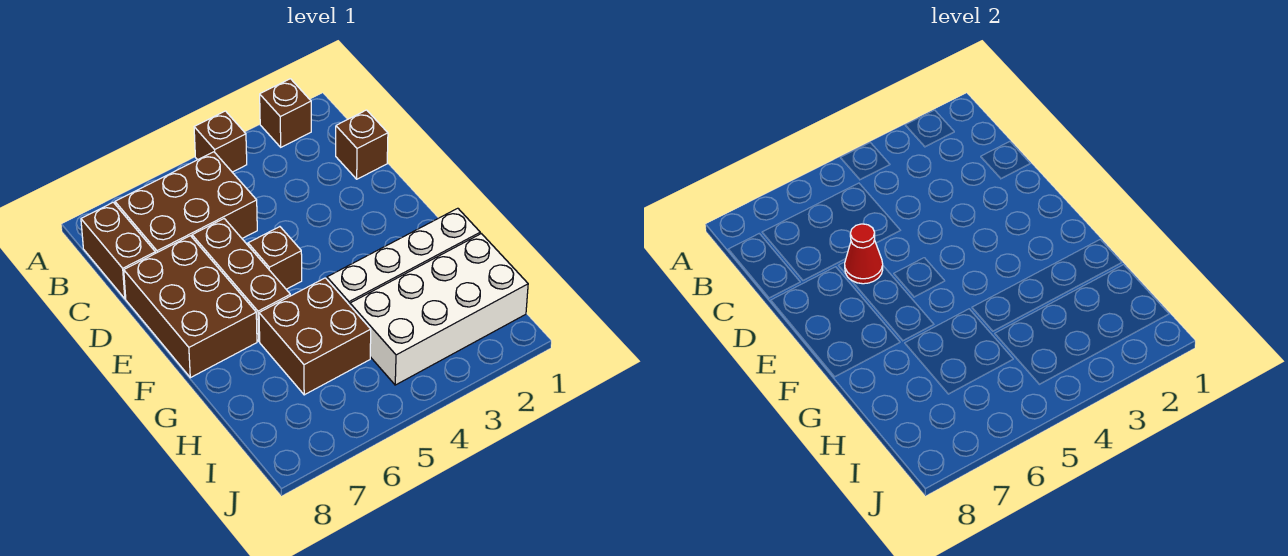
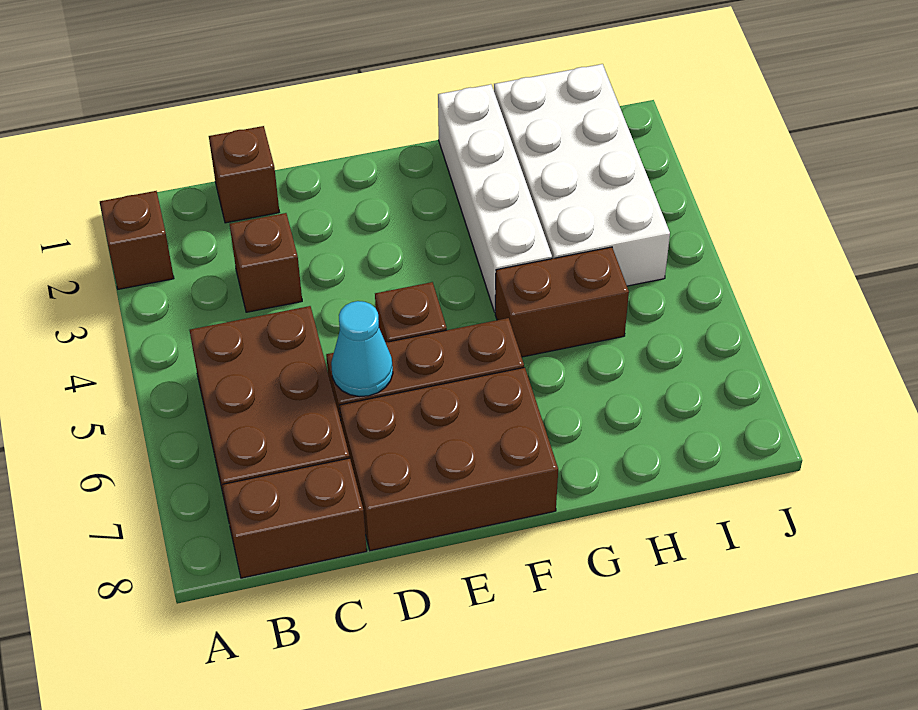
brown 1x1 brick [194,111,247,172] -> brown 1x1 brick moved to [230,213,302,312]
red 1x1 cone [845,224,883,284] -> cyan 1x1 cone [331,301,393,397]
brown 2x2 brick [259,278,371,395] -> brown 1x2 brick [495,247,629,357]

